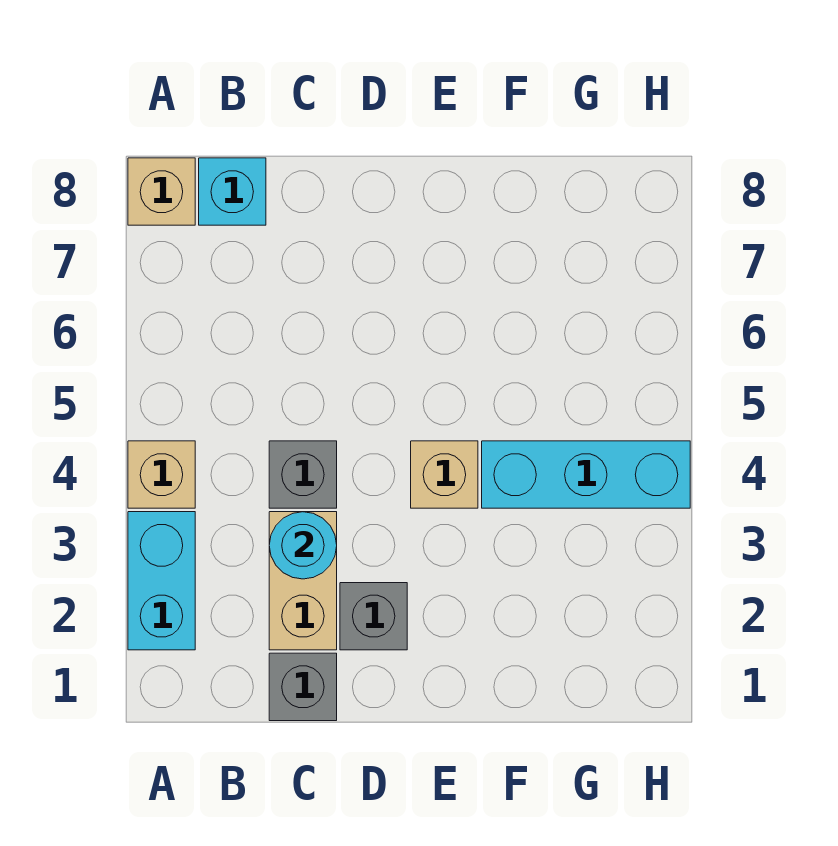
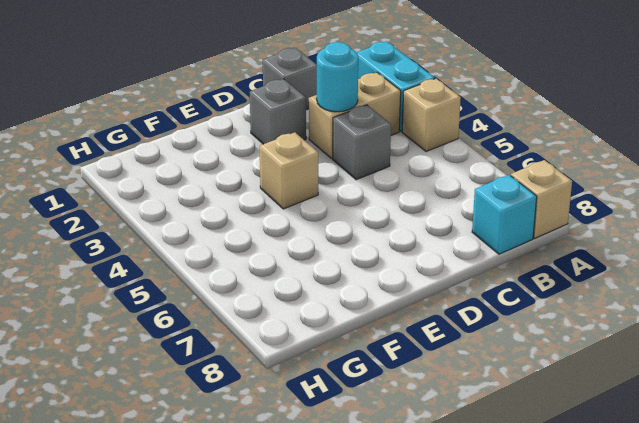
tan 1x2 brick [269,512,337,650] -> tan 1x2 brick turned to [309,72,401,159]
cyan 1x3 brick [482,441,690,508] -> none

